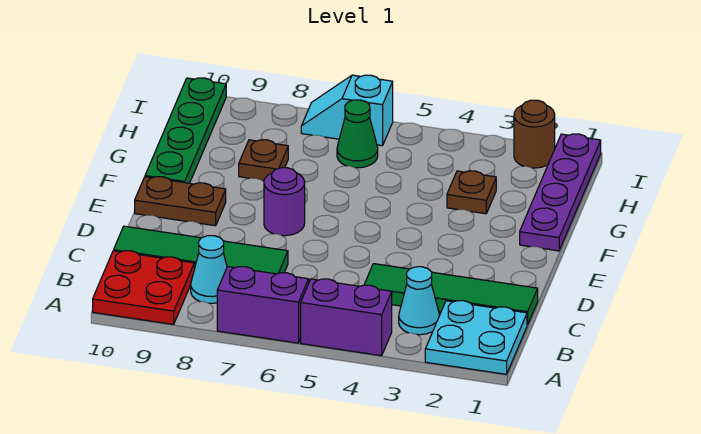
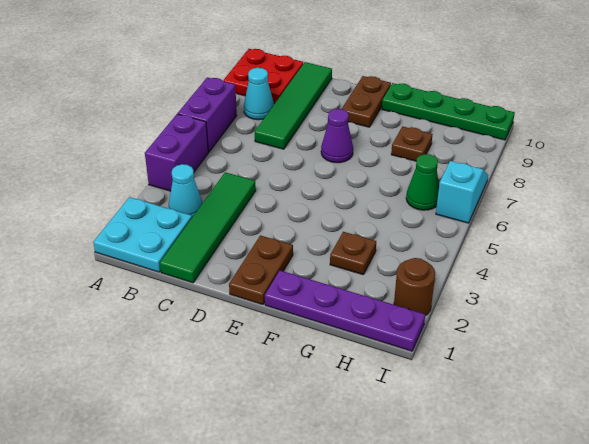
none -> brown 1x2 plate [229,235,293,305]
purple 1x1 round brick [264,168,305,236] -> purple 1x1 cone [321,109,353,163]

